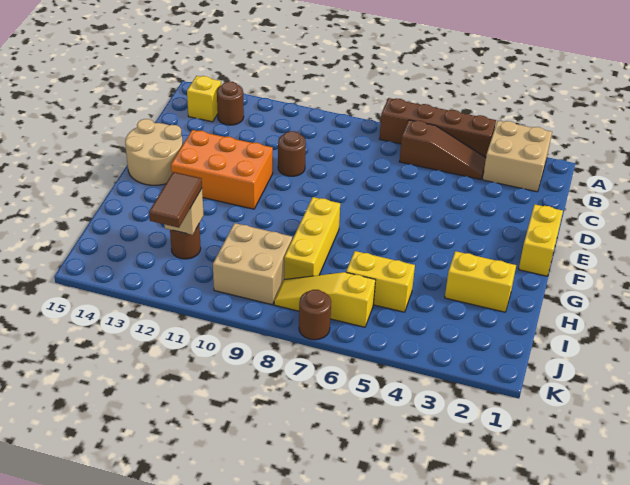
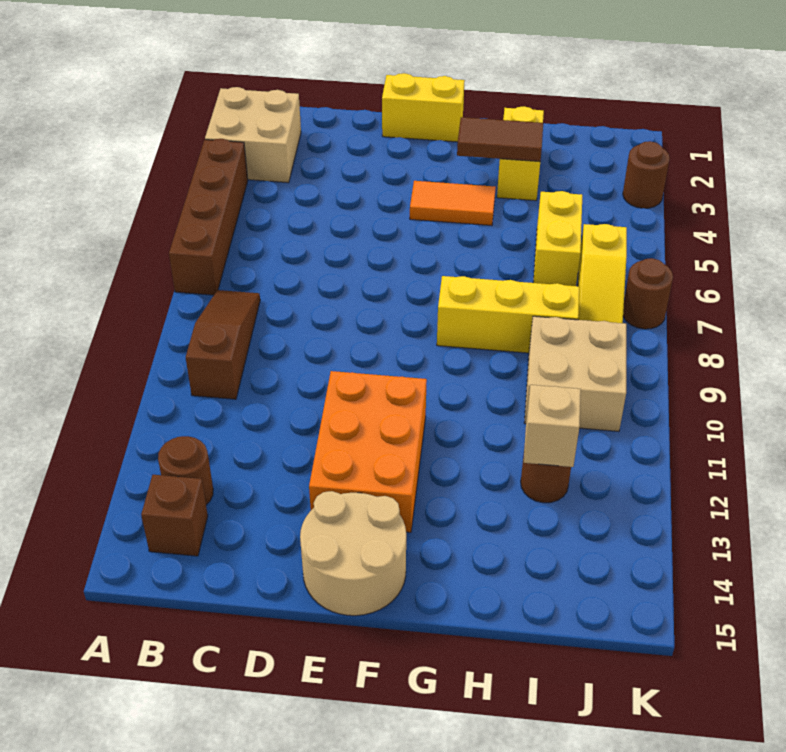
brown 1x3 slope [399,120,486,180] -> brown 1x3 slope moved to [186,290,260,399]
yellow 1x1 brick [187,76,221,122] -> brown 1x1 brick [141,475,208,556]
brown 1x1 round brick [278,131,306,176] -> brown 1x1 round brick moved to [623,141,670,208]
none -> orange 1x2 tile [410,181,496,225]
brown 1x2 tile [149,172,202,228] -> brown 1x2 tile moved to [457,117,543,162]

